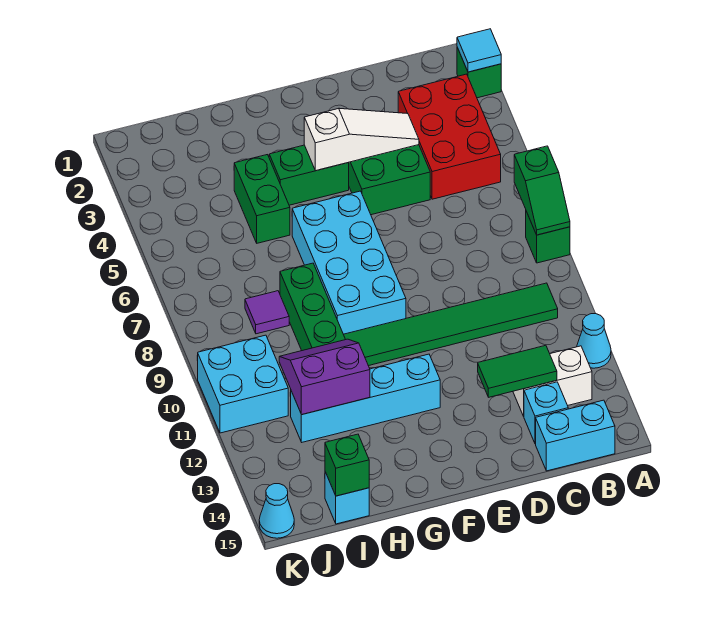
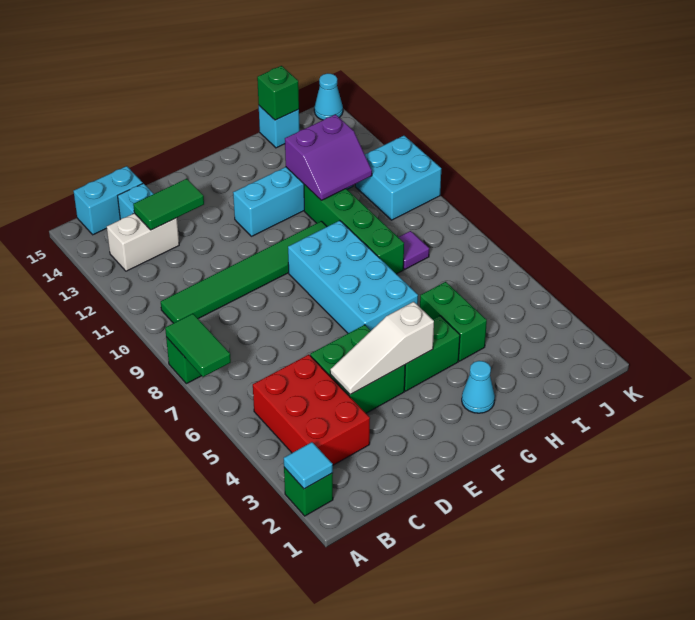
green 1x2 slope [514,146,570,235] -> green 1x2 tile [165,314,231,377]
cyan 1x1 cone [577,314,611,368] -> cyan 1x1 cone moved to [462,361,495,413]

